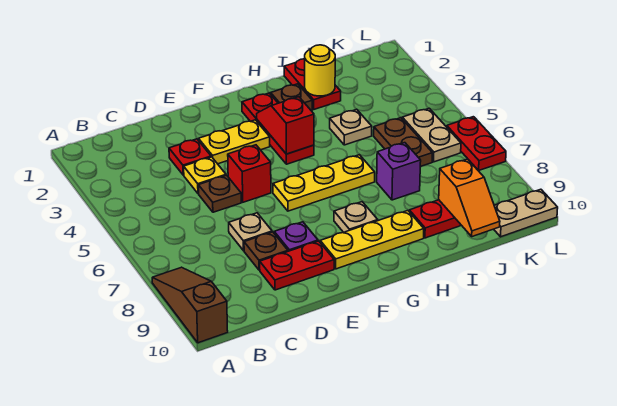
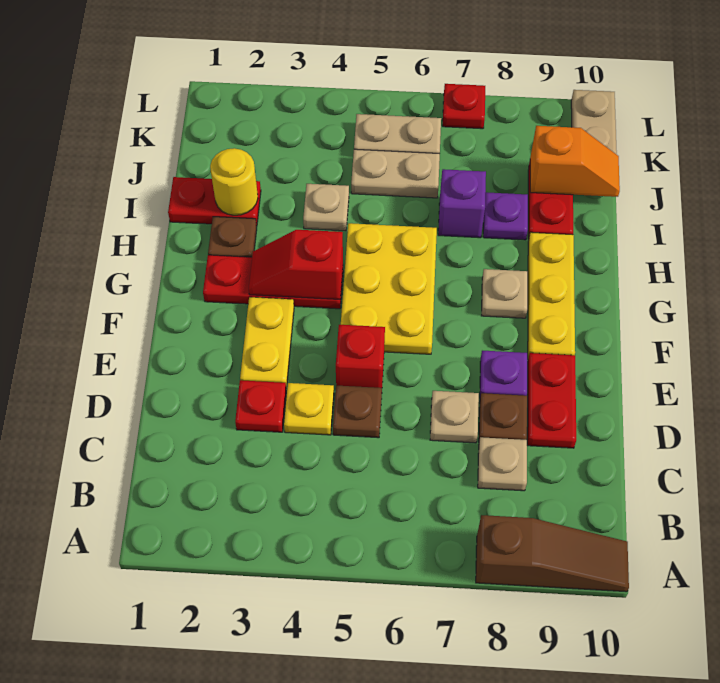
brown 1x3 slope [152,267,228,343] -> brown 1x3 slope turned to [476,515,629,592]
none -> tan 1x1 plate [478,437,527,491]
yellow 1x3 plate [273,155,375,211] -> yellow 2x3 plate [341,223,437,354]
none -> purple 1x1 plate [483,192,528,240]
brown 1x2 plate [374,118,432,167] -> tan 1x2 plate [351,149,440,198]
red 1x2 plate [447,117,506,171] -> red 1x1 plate [443,84,485,129]

